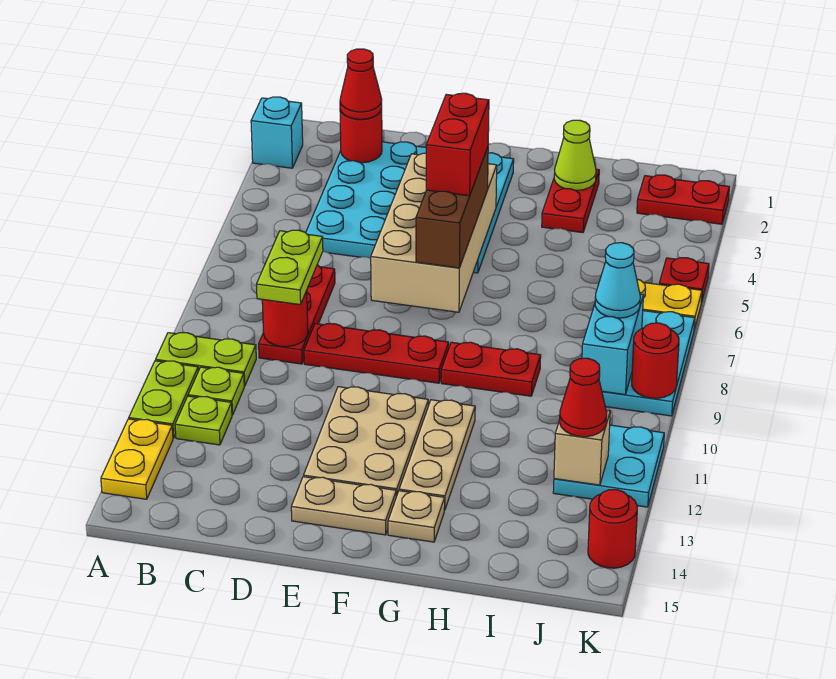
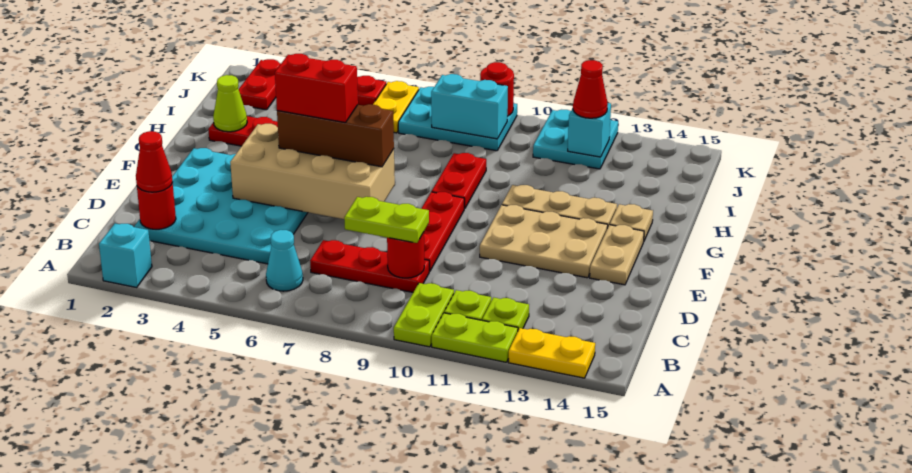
cyan 1x1 cone [595,243,640,318] -> cyan 1x1 cone moved to [266,230,303,291]
tan 1x1 brick [554,410,610,485] -> cyan 1x1 brick [568,103,611,157]
red 1x1 round brick [588,490,637,568] -> none

